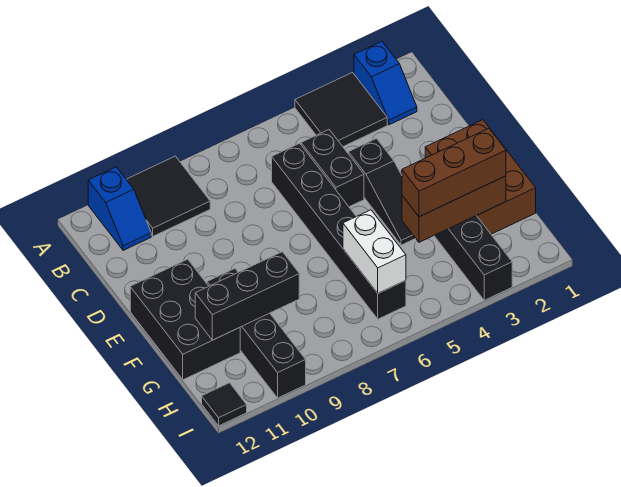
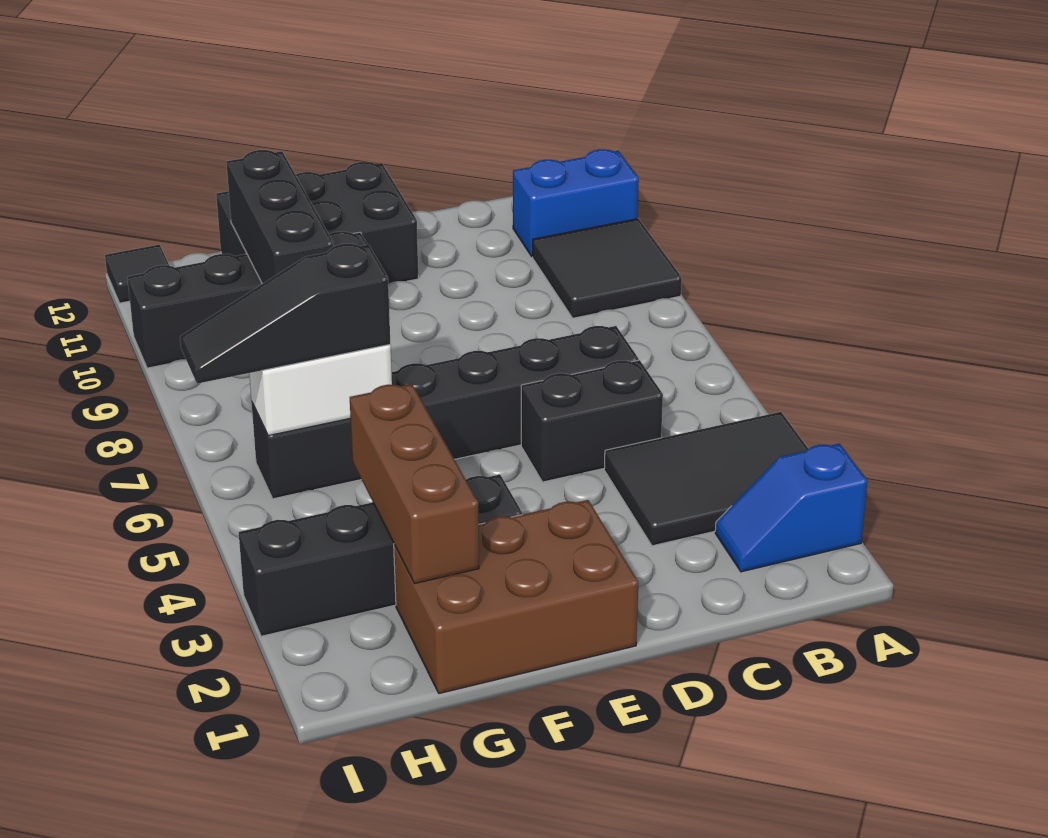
black 2x2 tile [295,73,387,146] -> black 2x3 tile [604,412,808,546]
blue 1x2 slope [88,167,151,250] -> blue 1x2 brick [513,149,639,257]
black 1x3 slope [348,139,416,245] -> black 1x3 slope moved to [180,244,390,384]
brown 1x3 brick [402,128,506,217] -> none

